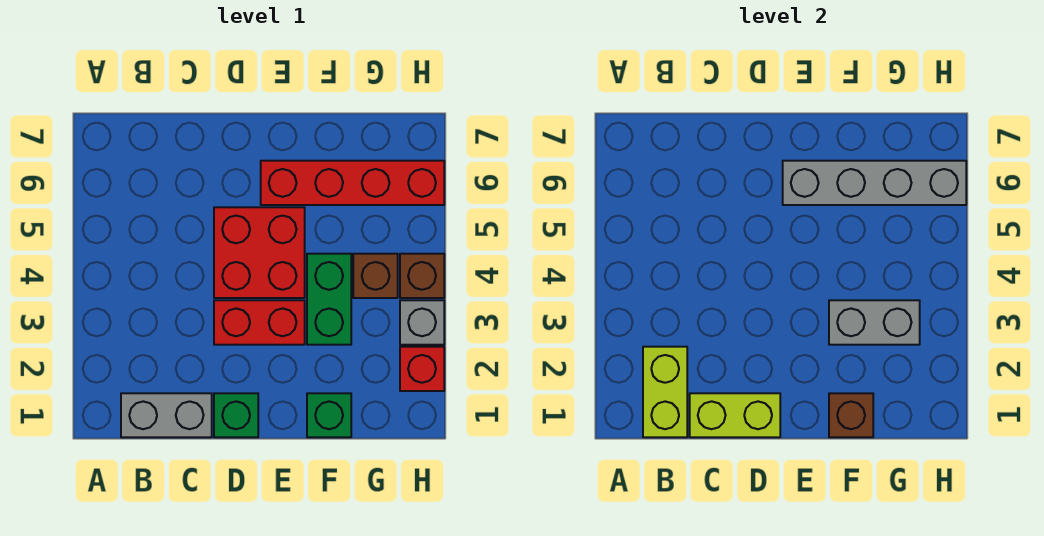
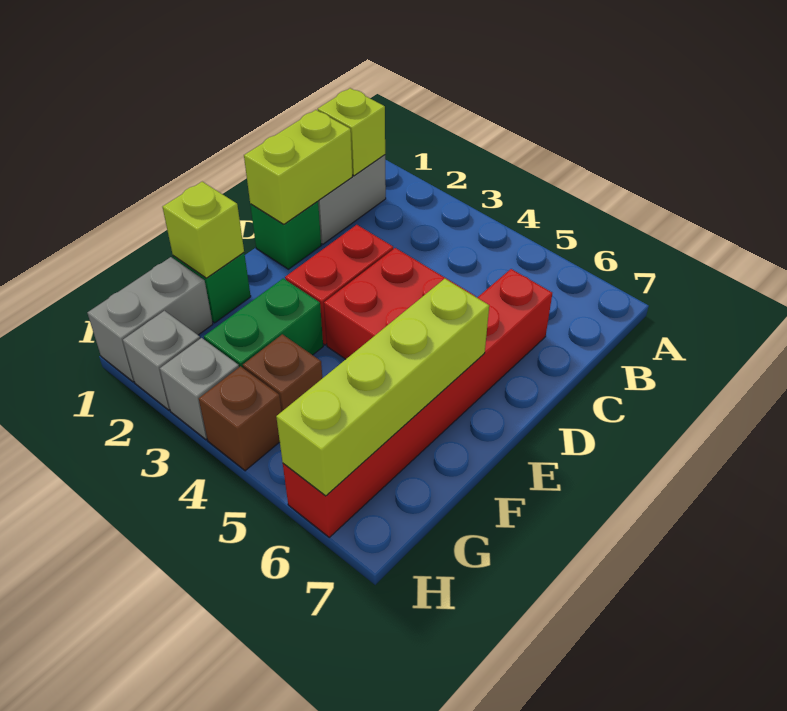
lime 1x2 brick [643,347,687,437] -> lime 1x1 brick [318,88,385,176]
red 1x4 brick [261,161,444,205] -> red 1x6 brick [283,269,552,537]
grey 1x4 brick [783,161,966,205] -> lime 1x4 brick [276,279,489,496]
brown 1x1 brick [829,393,873,437] -> lime 1x1 brick [163,182,244,278]
green 1x2 brick [307,254,351,345] -> green 1x2 brick turned to [204,278,323,368]
grey 1x2 brick [829,300,920,345] -> grey 1x2 brick moved to [87,257,213,382]
red 1x1 brick [400,347,444,391] -> grey 1x1 brick [123,311,200,410]

